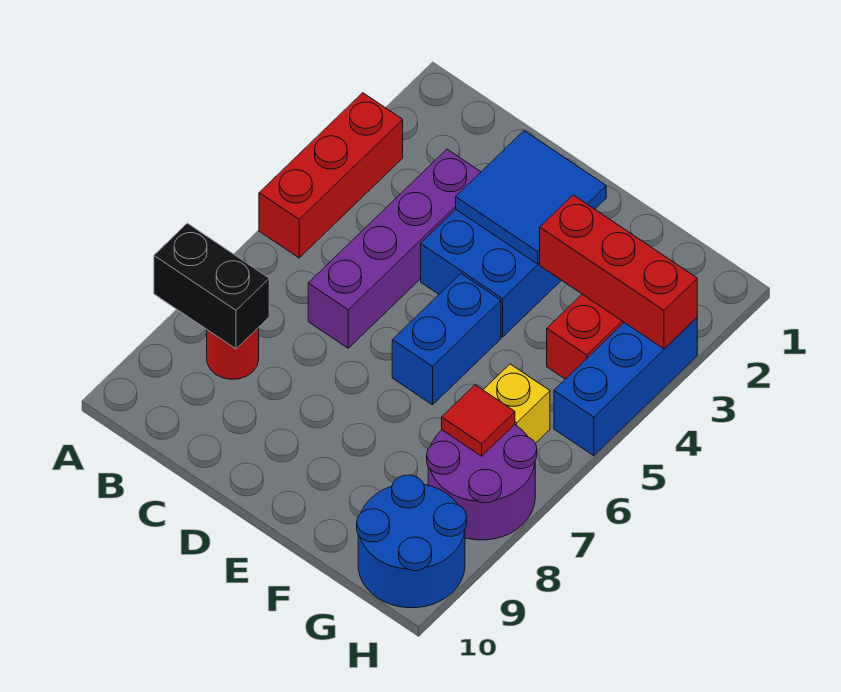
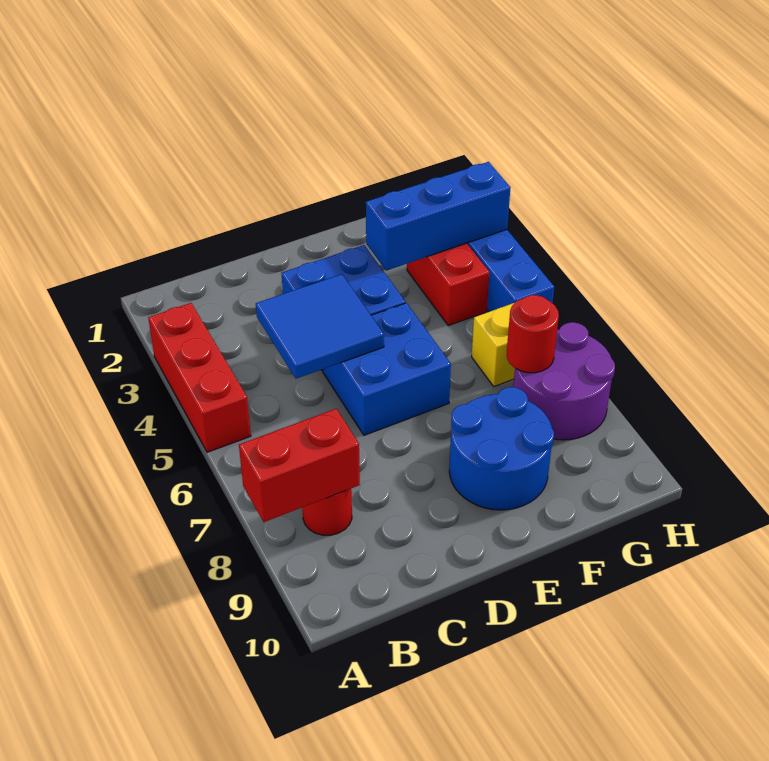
black 1x2 brick [154,223,269,349] -> red 1x2 brick [239,409,360,522]
purple 1x4 brick [308,149,481,348] -> none
blue 2x2 tile [456,131,606,264] -> blue 2x2 tile moved to [256,274,384,379]
blue 1x2 brick [392,274,501,405] -> blue 2x2 brick [323,303,451,435]
red 1x3 brick [540,195,697,349] -> blue 1x3 brick [366,162,510,271]
red 1x1 tile [442,385,515,456] -> red 1x1 round brick [507,295,559,373]
blue 2x2 round brick [357,475,467,608] -> blue 2x2 round brick moved to [449,387,554,510]

